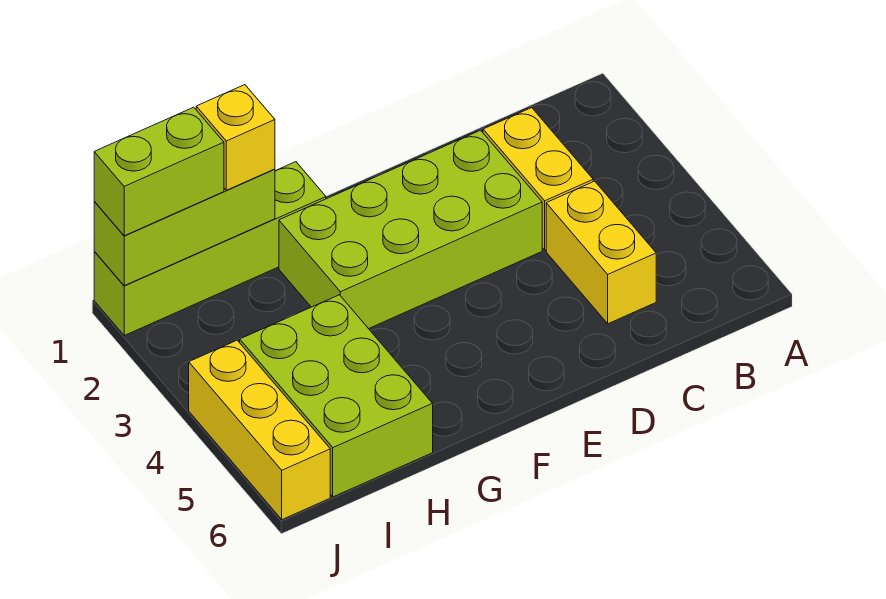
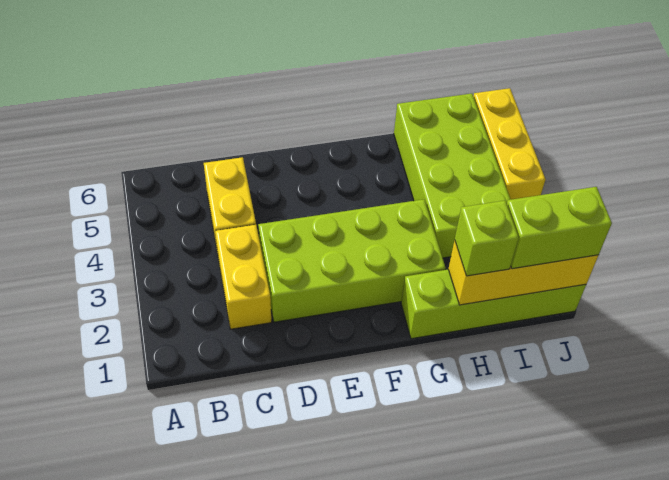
lime 1x3 brick [94,169,275,286] -> yellow 1x3 brick [448,240,599,305]
yellow 1x1 brick [196,85,275,190] -> lime 1x1 brick [455,201,519,276]
lime 2x3 brick [240,295,433,497] -> lime 2x4 brick [394,94,511,258]

